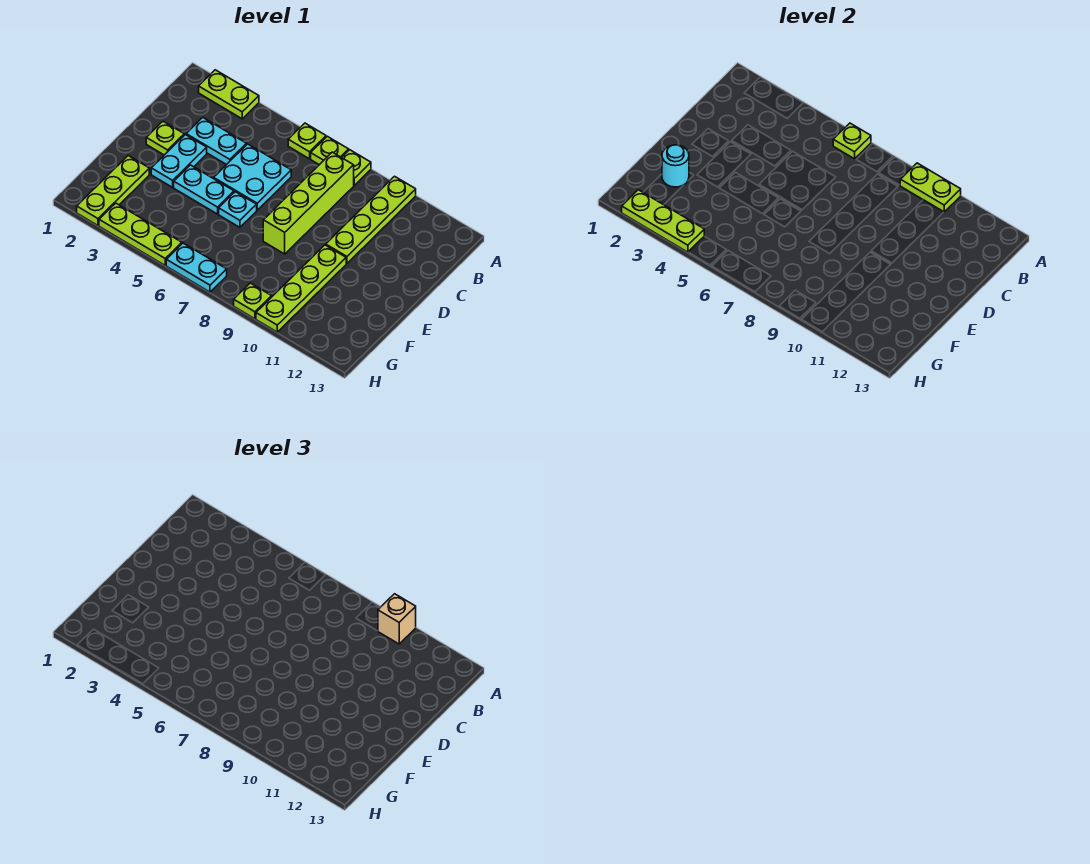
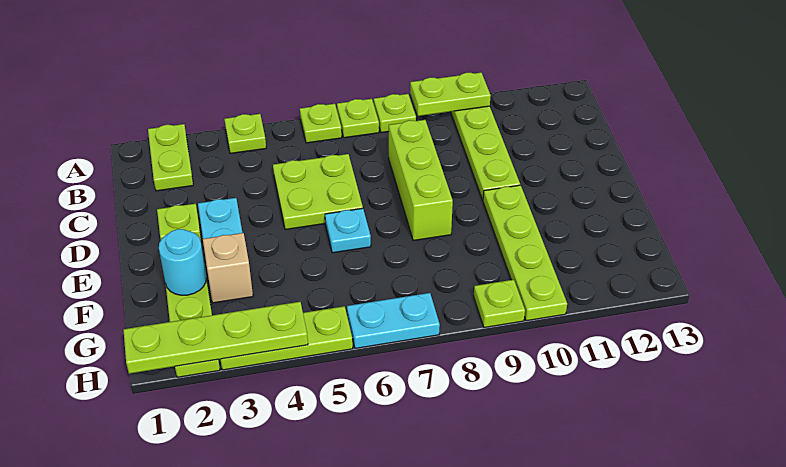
lime 1x2 plate [199,70,259,119] -> lime 1x2 plate turned to [148,124,193,191]
lime 1x1 plate [833,123,871,159] -> lime 1x1 plate moved to [224,114,266,153]
tan 1x1 brick [378,594,416,644] -> tan 1x1 brick moved to [203,233,253,303]
lime 1x4 brick [263,152,354,254] -> lime 1x3 brick [389,120,453,240]
cyan 1x2 plate [186,118,247,165] -> none
cyan 2x2 plate [214,144,291,210] -> lime 2x2 plate [273,154,363,229]
cyan 1x2 plate [174,165,234,214] -> none
lime 1x3 plate [622,190,704,252] -> lime 1x4 plate [123,302,308,374]

